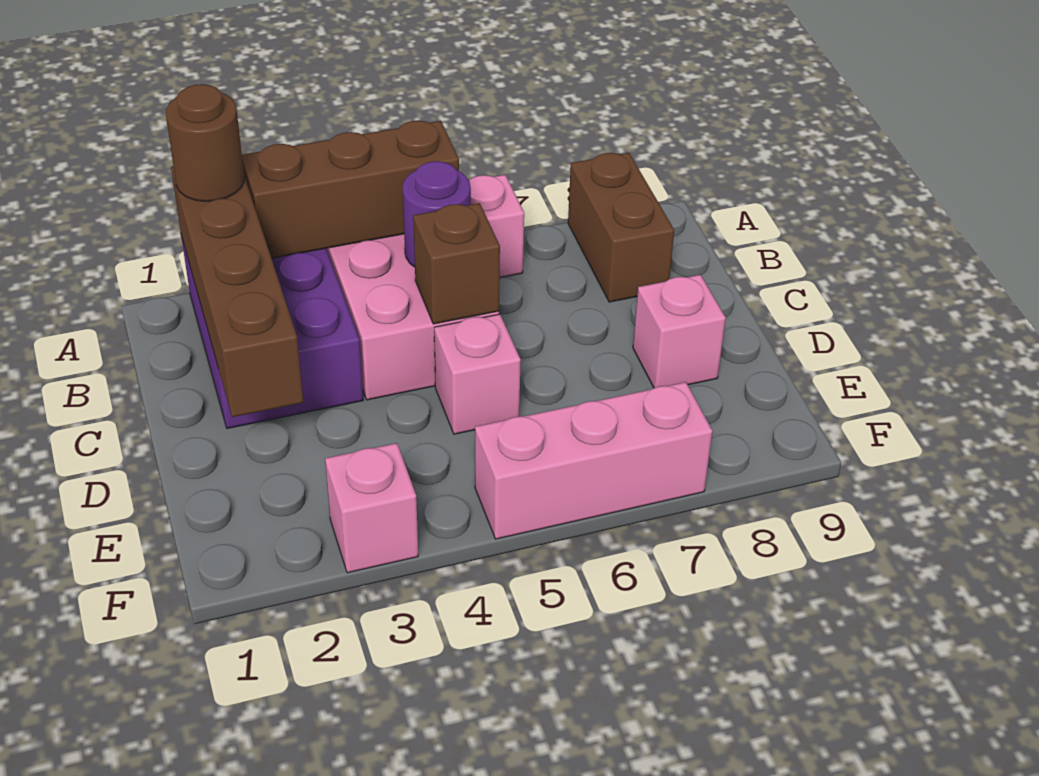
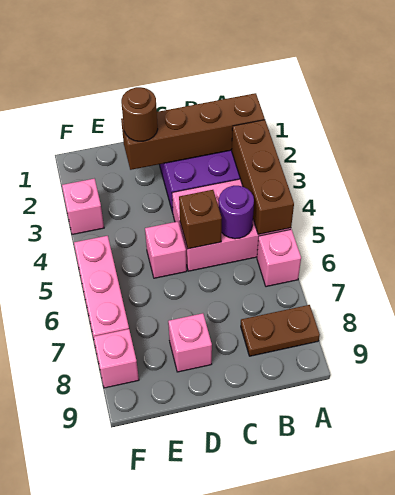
brown 1x1 round brick [166,84,244,201] -> brown 1x1 round brick moved to [121,87,158,141]
brown 1x2 brick [568,153,674,302] -> brown 1x2 plate [241,305,320,356]
none -> pink 1x1 brick [94,329,139,388]

